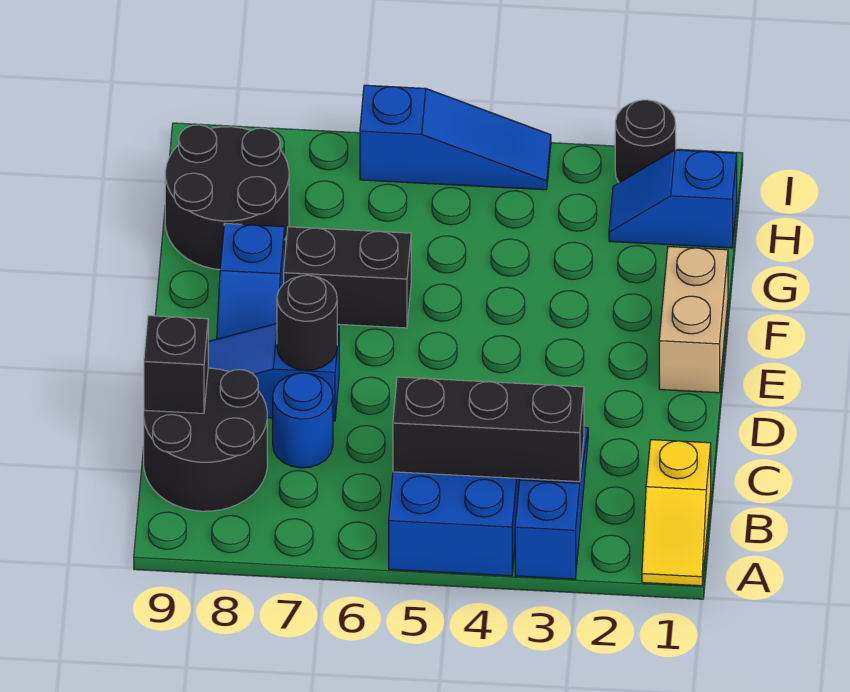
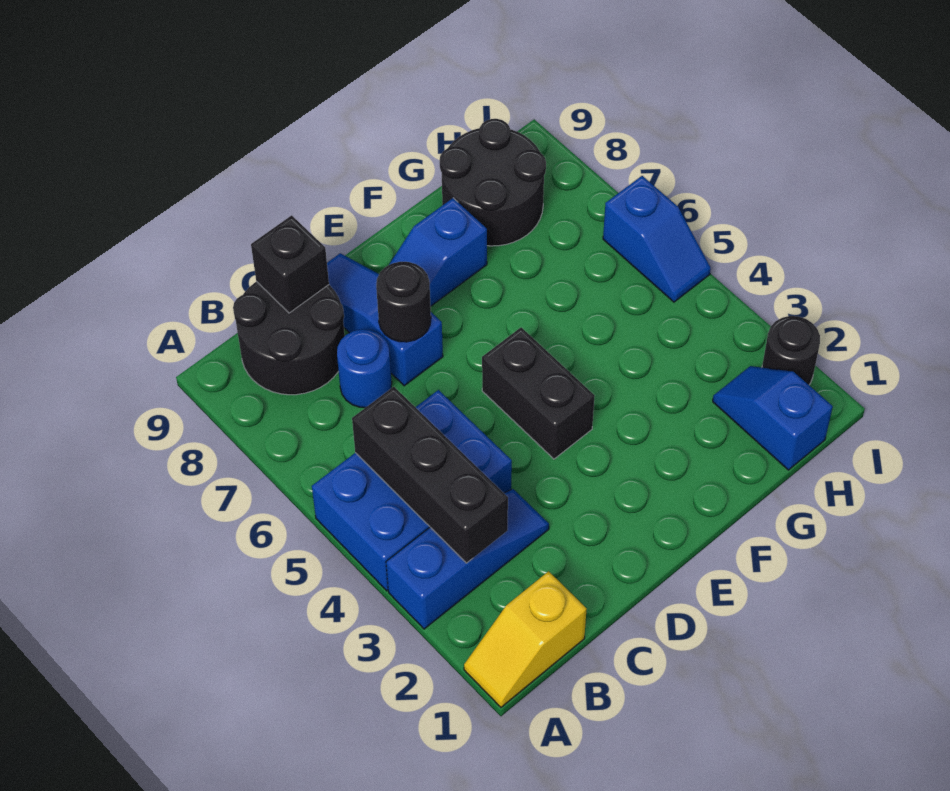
tan 1x2 brick [659,247,728,393] -> none
black 1x2 brick [284,227,411,328] -> black 1x2 brick moved to [482,328,595,459]
blue 1x3 slope [360,85,551,190] -> blue 1x2 slope [603,176,711,302]

